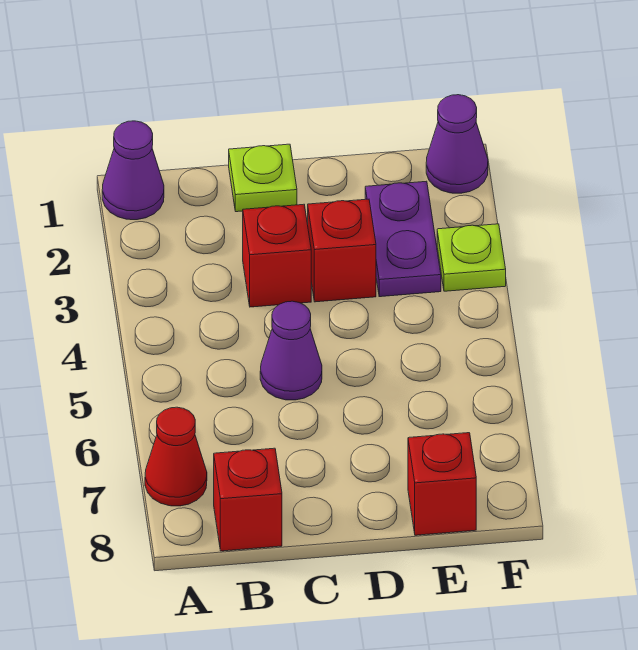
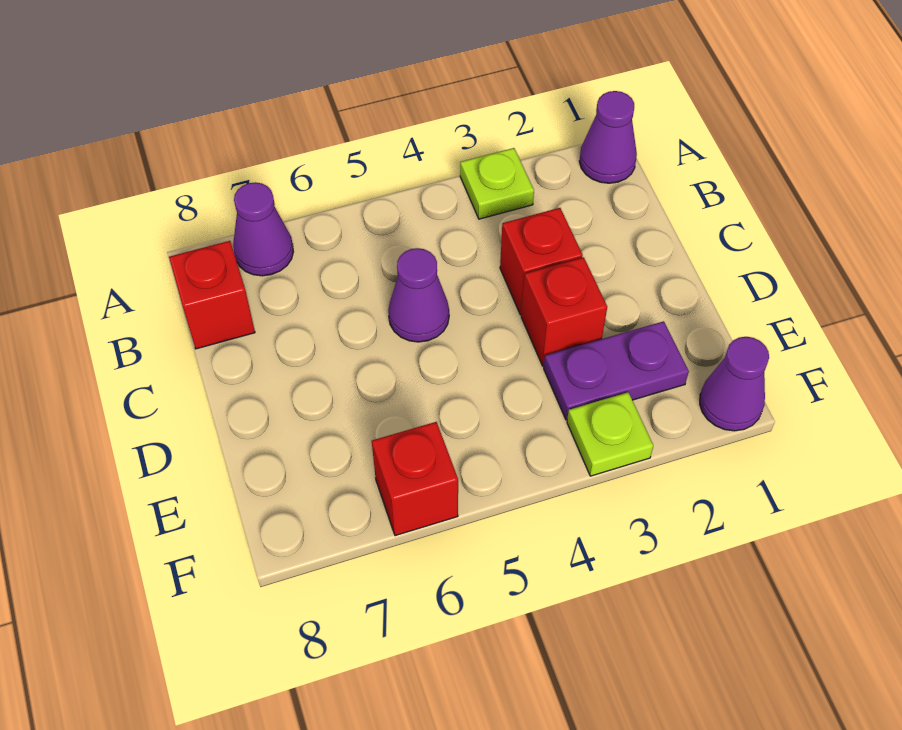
red 1x1 cone [145,407,207,506] -> purple 1x1 cone [233,182,293,276]
lime 1x1 plate [229,144,297,212] -> lime 1x1 plate moved to [460,148,534,219]
red 1x1 brick [408,433,476,535] -> red 1x1 brick moved to [372,422,458,536]

